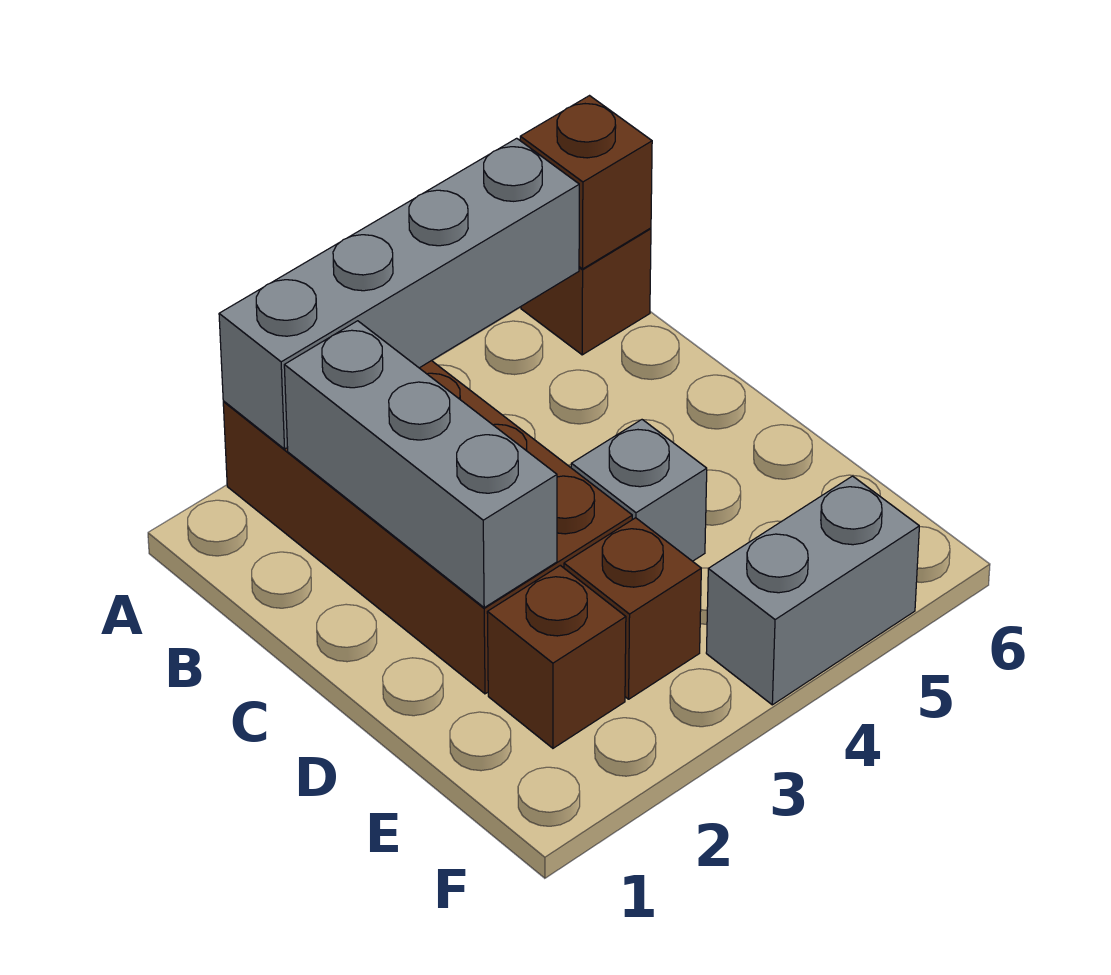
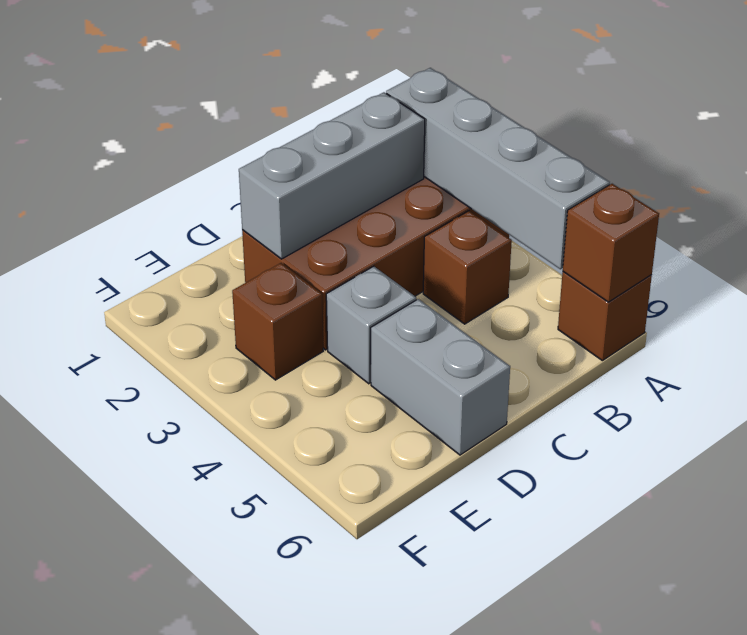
brown 1x1 brick [487,565,626,748] -> brown 1x1 brick moved to [423,211,512,324]
grey 1x2 brick [706,476,919,705] -> grey 1x2 brick moved to [371,299,510,455]

